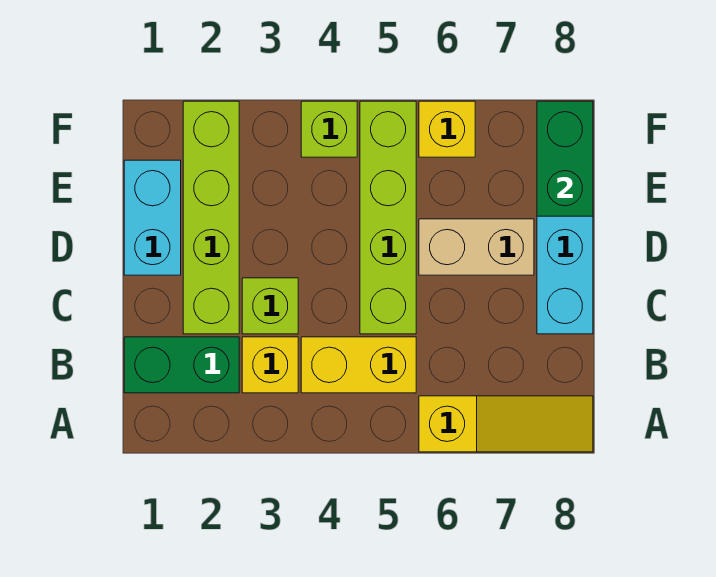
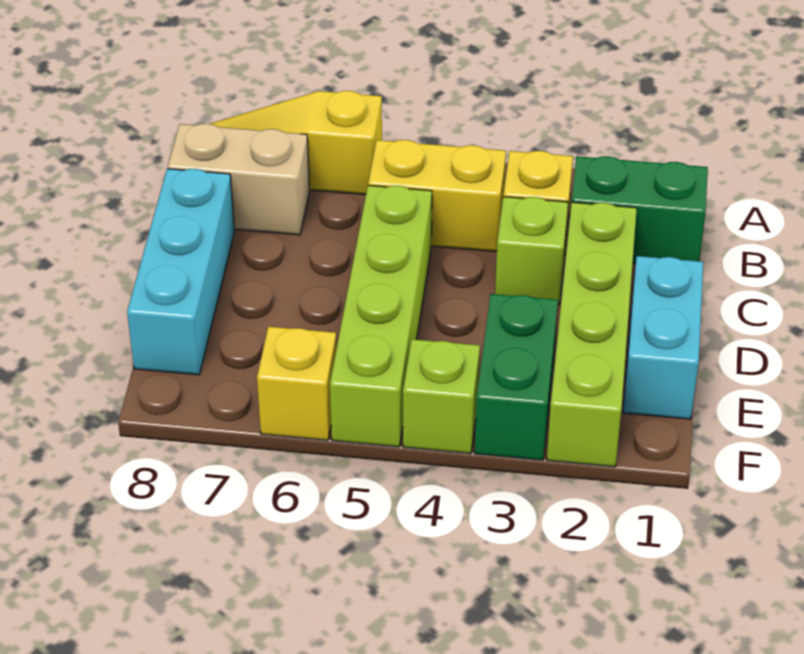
tan 1x2 brick [419,219,534,275] -> tan 1x2 brick moved to [168,124,310,235]
green 1x2 brick [537,101,593,216] -> green 1x2 brick moved to [475,294,558,460]

